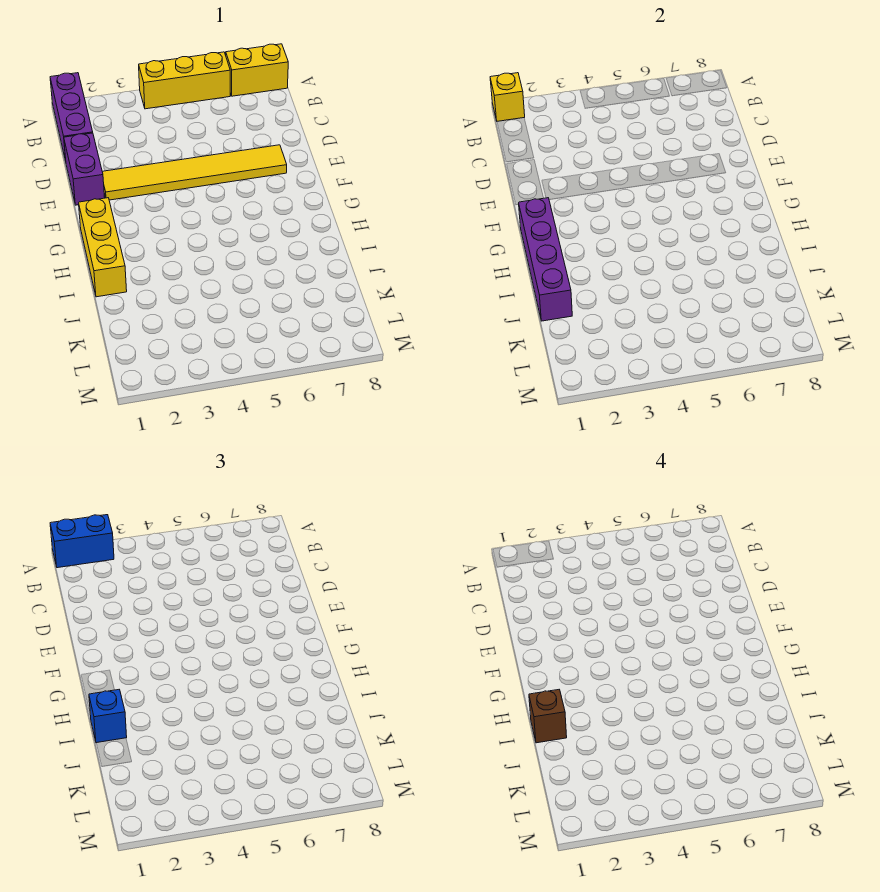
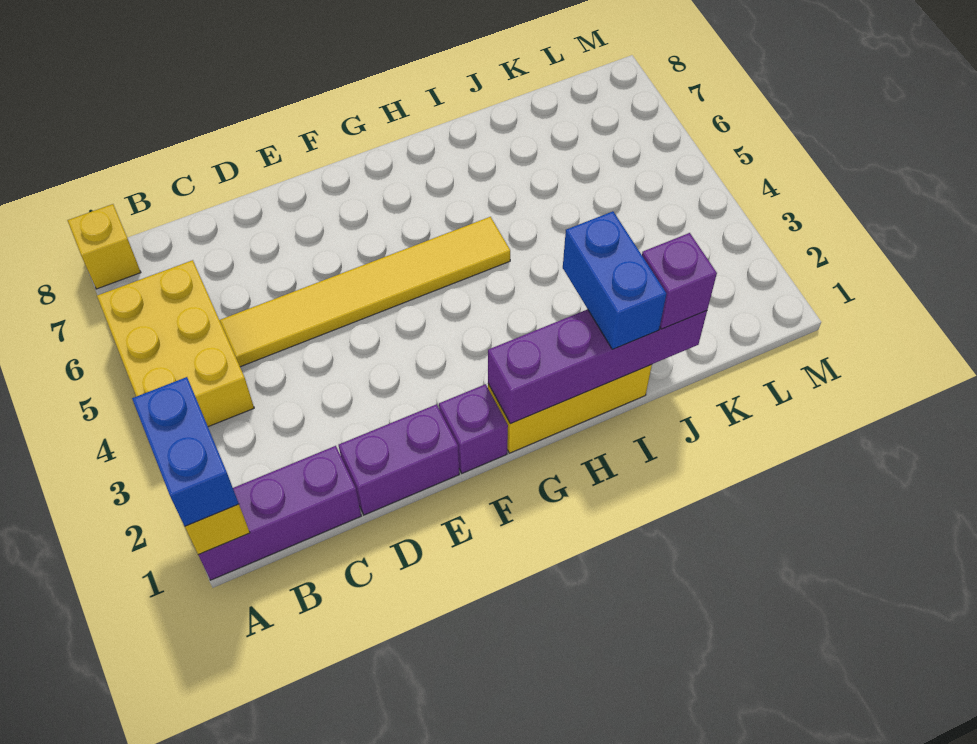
yellow 1x3 brick [139,52,230,109] -> yellow 2x3 brick [97,260,254,427]
yellow 1x2 brick [226,44,288,96] -> yellow 1x1 brick [67,204,141,289]
yellow 1x6 tile [102,145,287,200] -> yellow 1x6 tile turned to [220,217,510,367]
none -> purple 1x1 brick [439,384,508,473]
blue 1x1 brick [89,690,127,743] -> blue 1x2 brick [563,211,666,349]
brown 1x1 brick [529,690,567,743] -> none
none -> purple 1x1 brick [642,233,717,329]

